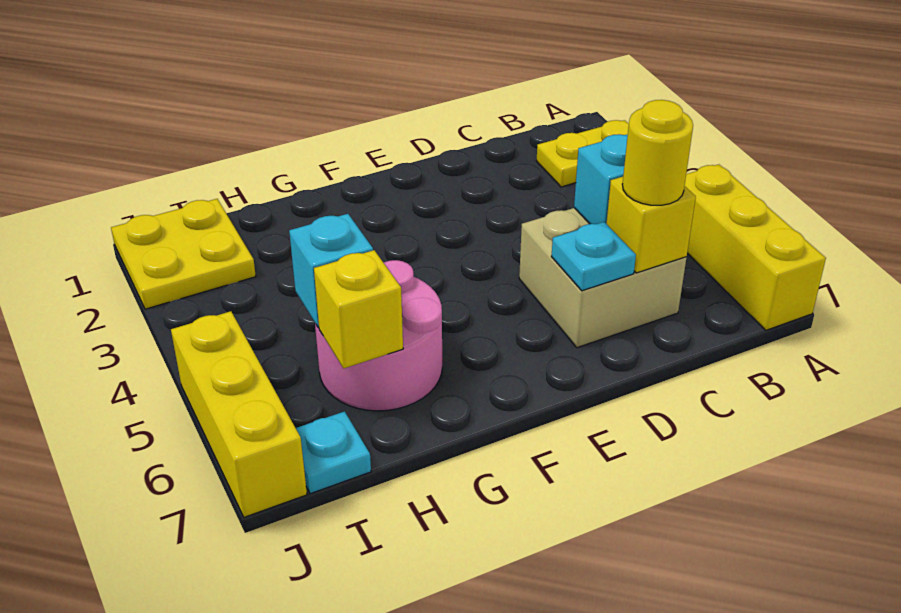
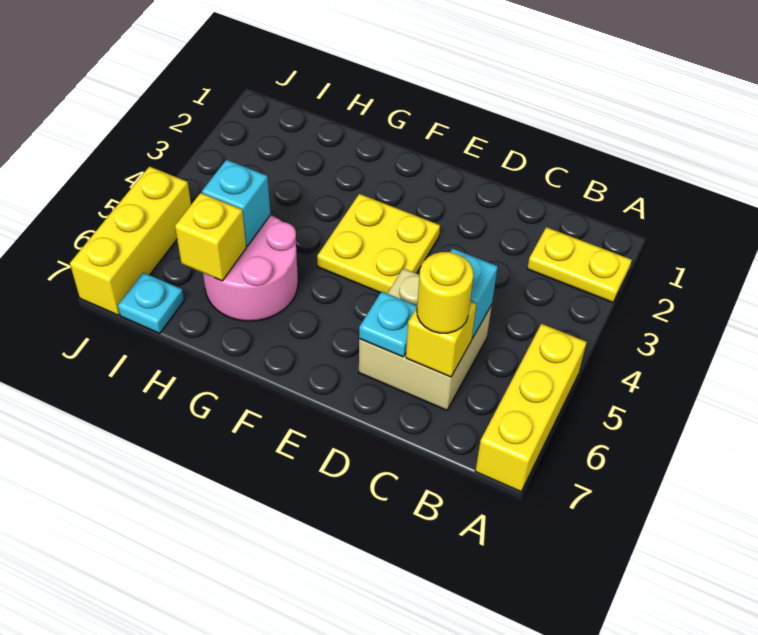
yellow 2x2 plate [111,199,256,309] -> yellow 2x2 plate moved to [317,194,440,293]

